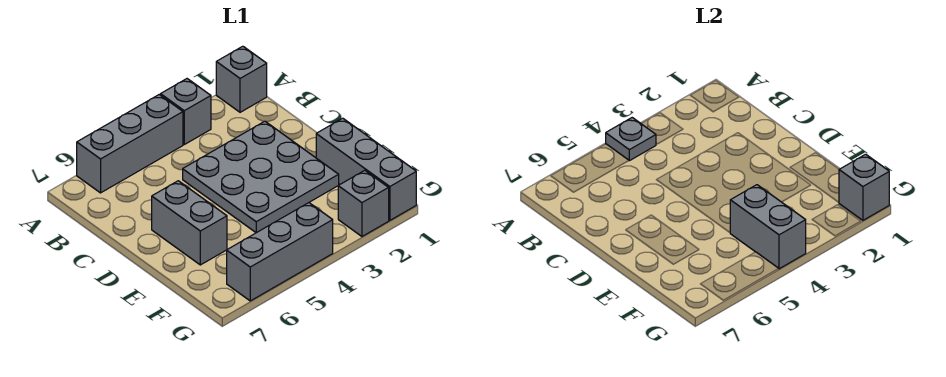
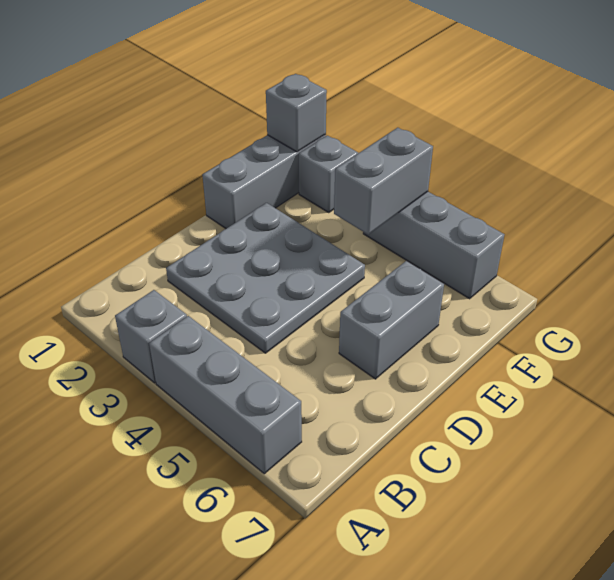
grey 1x1 brick [216,46,267,112] -> none
grey 1x1 plate [606,118,656,161] -> none

